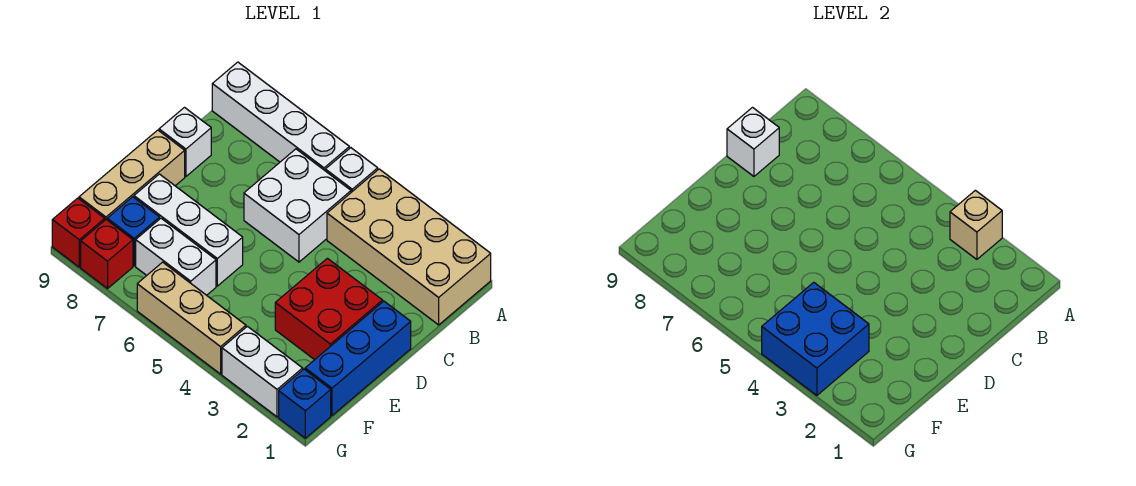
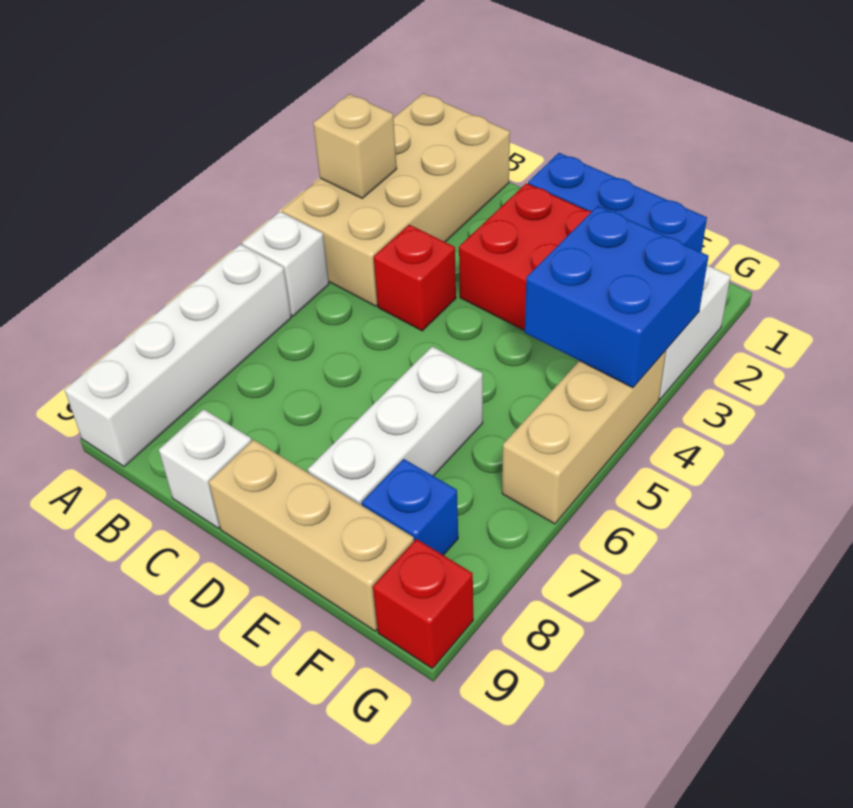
white 2x2 brick [244,149,351,262] -> none
white 1x1 brick [727,108,779,176] -> none
white 1x2 brick [136,218,216,295] -> none
blue 1x1 brick [279,369,331,438] -> none
red 1x1 brick [81,220,133,289] -> red 1x1 brick moved to [374,225,456,331]

